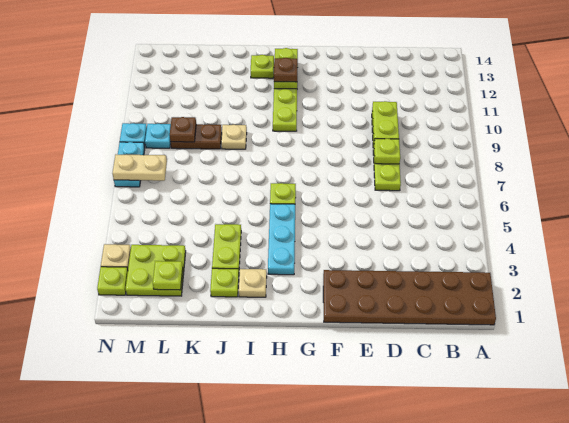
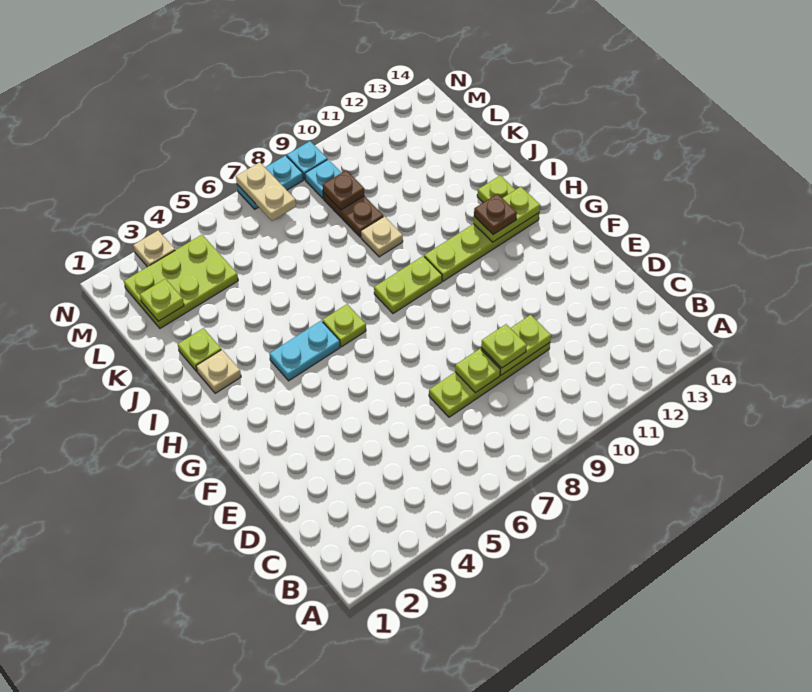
brown 2x6 plate [323,270,496,325] -> none
cyan 1x3 plate [268,204,295,275] -> cyan 1x2 plate [270,321,340,381]
lime 1x2 plate [212,224,241,269] -> lime 1x2 plate moved to [374,256,442,313]
lime 2x2 plate [126,245,186,296] -> lime 2x3 plate [124,235,238,328]
lime 1x1 plate [97,267,128,295] -> lime 1x1 plate moved to [481,324,527,368]

